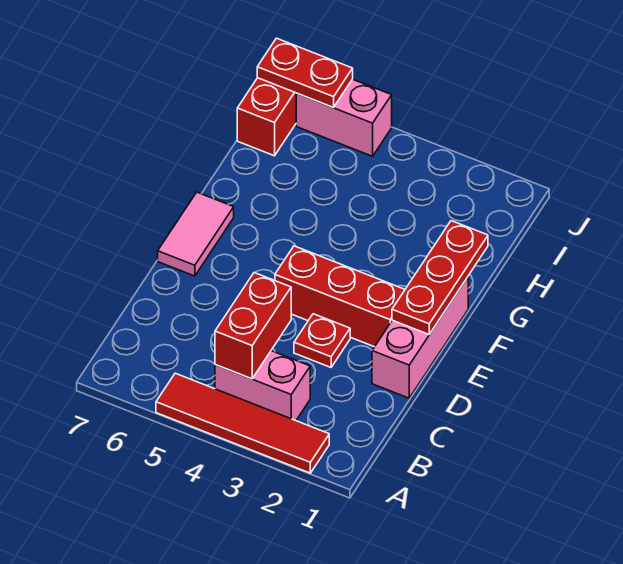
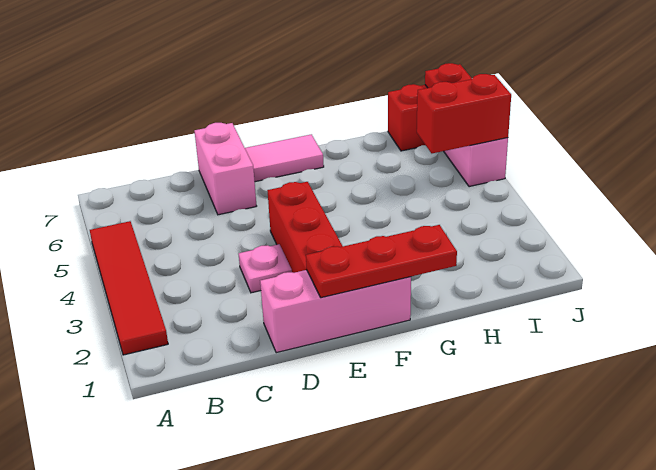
pink 1x2 brick [215,351,310,421] -> pink 1x2 brick moved to [194,123,256,215]
red 1x2 brick [215,273,291,379] -> red 1x2 brick moved to [417,74,511,153]
red 1x1 plate [294,314,350,367] -> pink 1x1 plate [239,244,292,293]

